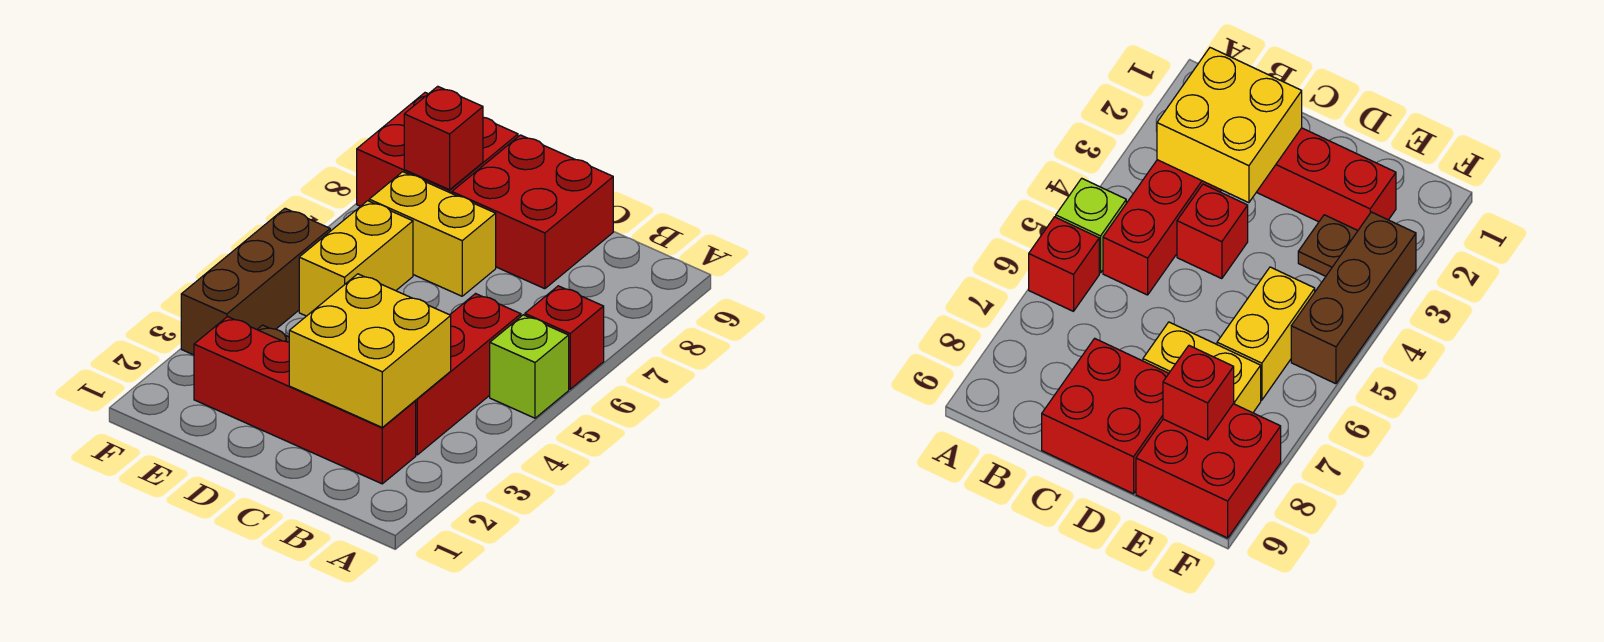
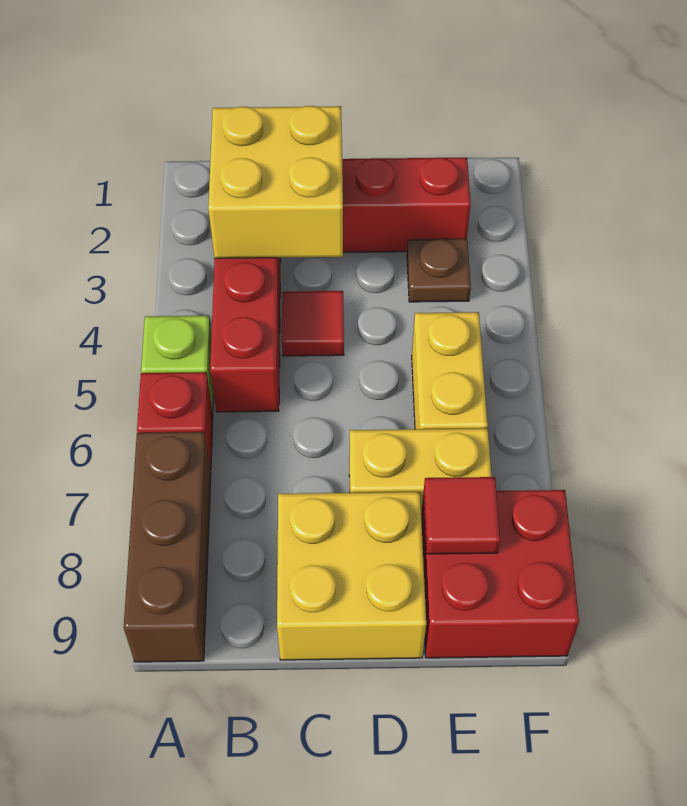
red 1x1 brick [1177,184,1248,279] -> red 1x1 tile [282,291,344,356]
red 2x2 brick [452,135,613,289] -> yellow 2x2 brick [277,492,426,660]
red 1x1 brick [404,86,483,190] -> red 1x1 tile [424,477,500,554]
brown 1x3 brick [181,208,330,355] -> brown 1x3 brick moved to [124,432,211,662]

